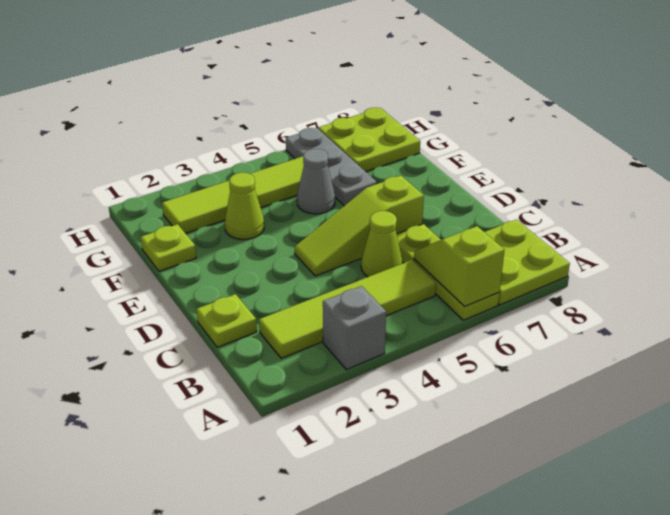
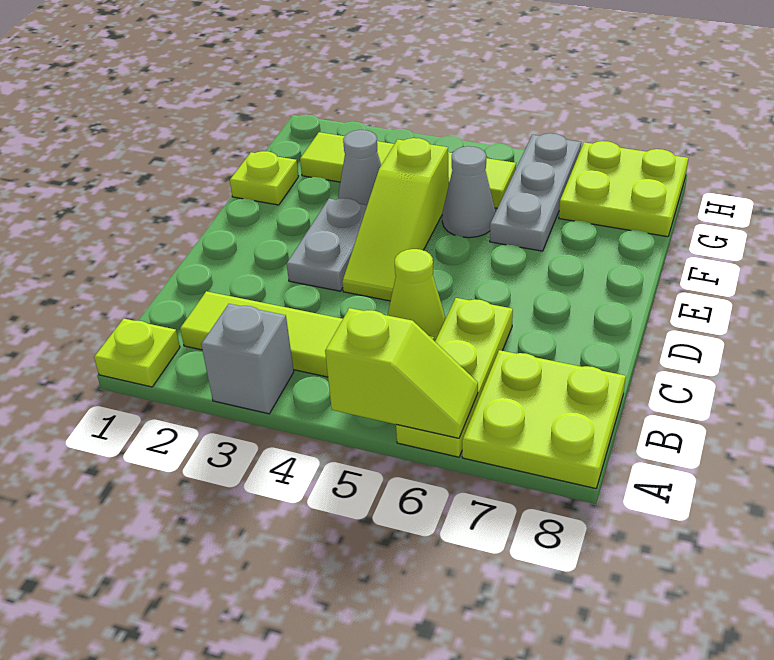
lime 1x2 slope [414,226,504,307] -> lime 1x2 slope turned to [325,308,478,438]
lime 1x1 plate [197,294,257,347] -> lime 1x1 plate moved to [94,319,180,387]
none -> grey 1x2 plate [287,198,367,291]
lime 1x3 slope [295,176,424,276] -> lime 1x3 slope turned to [342,138,449,301]
lime 1x1 cone [225,173,264,240] -> grey 1x1 cone [338,130,381,205]

